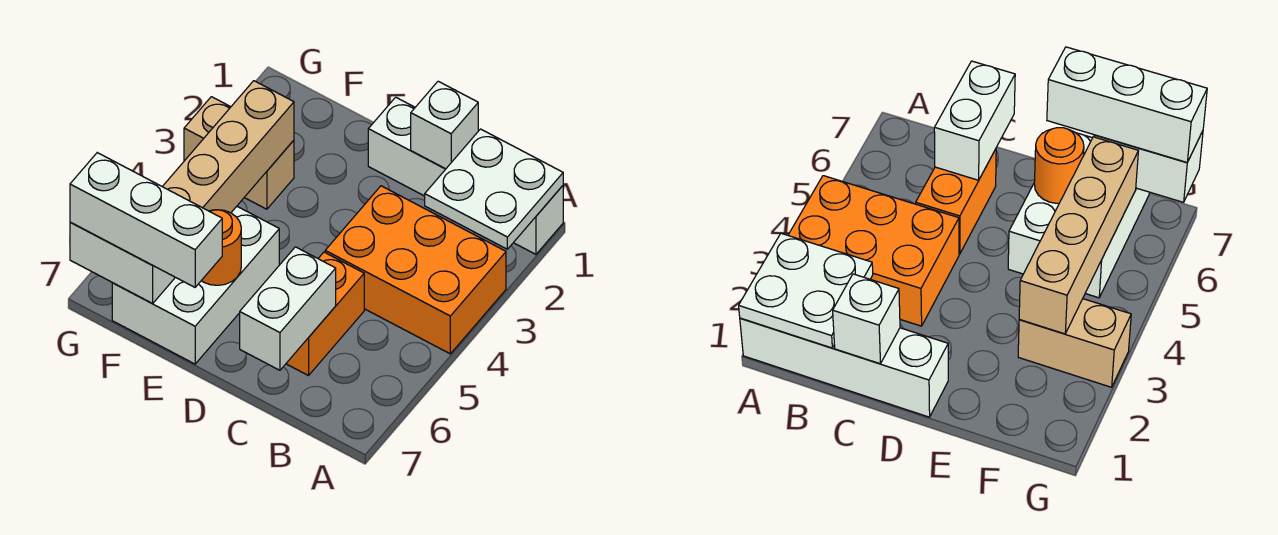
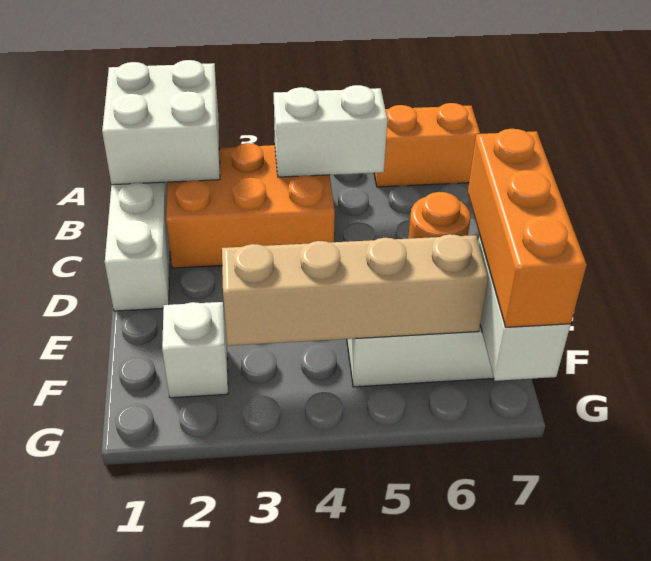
white 2x2 plate [425,129,563,249] -> white 2x2 brick [102,60,220,185]
orange 2x3 brick [325,186,506,354] -> orange 2x3 brick turned to [166,143,335,268]
white 1x1 brick [411,81,478,169] -> white 1x1 brick moved to [162,302,228,398]
orange 1x2 brick [286,252,364,376] -> orange 1x2 brick moved to [374,103,480,187]
white 1x2 brick [240,247,336,370] -> white 1x2 brick moved to [274,85,388,177]
white 1x3 brick [70,153,222,287] -> orange 1x3 brick [468,129,587,327]
tan 1x2 brick [184,97,294,209] -> none

